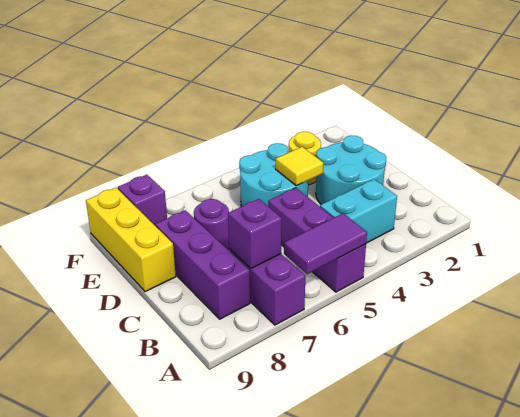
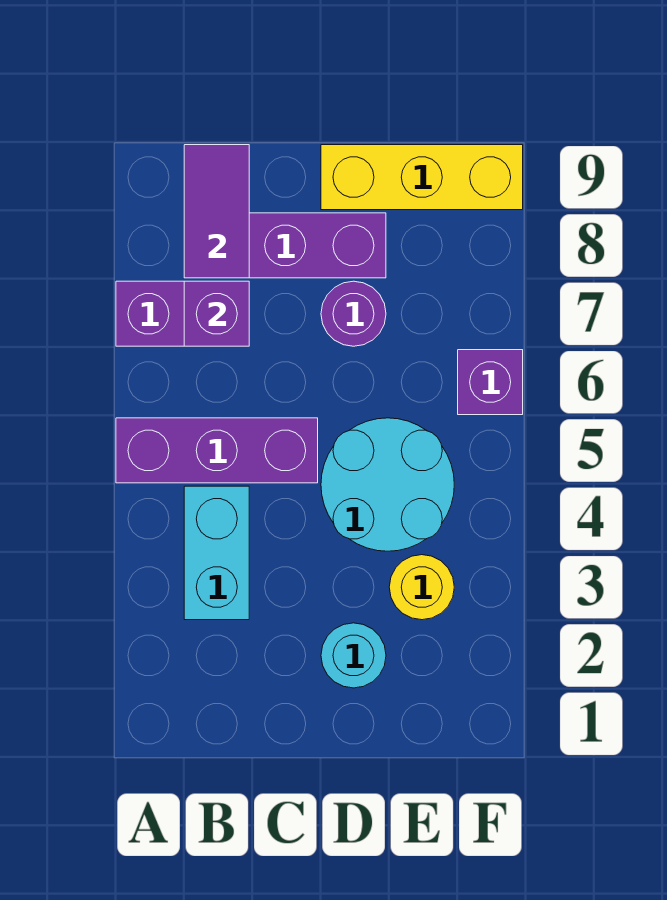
purple 1x2 tile [284,213,367,274] -> purple 1x2 tile moved to [184,145,249,278]
cyan 2x2 round brick [316,135,387,204] -> cyan 1x1 round brick [321,623,386,688]
yellow 1x1 tile [276,147,323,186] -> none
purple 1x1 brick [118,175,167,225] -> purple 1x1 brick moved to [458,350,523,415]

